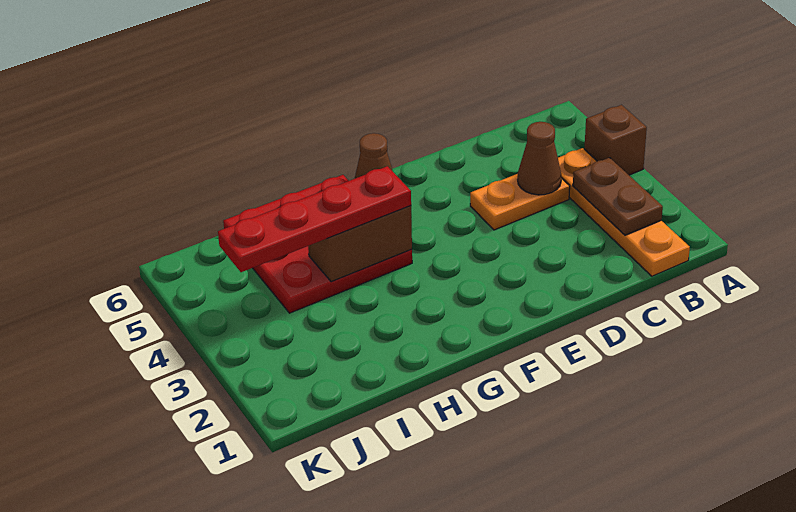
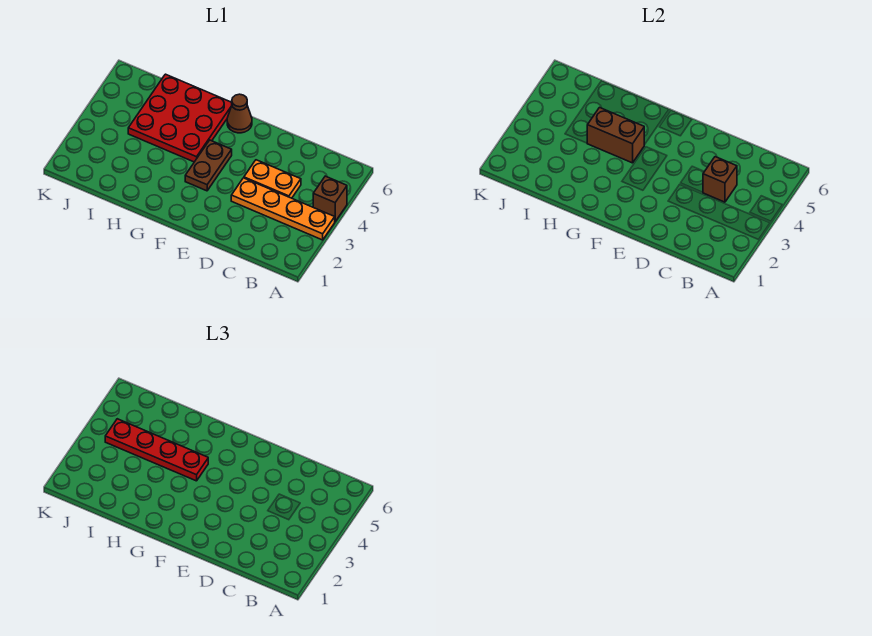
orange 1x4 plate [558,148,690,276] -> orange 1x4 plate turned to [231,178,335,240]
brown 1x2 plate [573,158,663,235] -> brown 1x2 plate moved to [185,140,232,191]
brown 1x1 cone [518,122,561,195] -> brown 1x1 brick [703,157,737,202]

